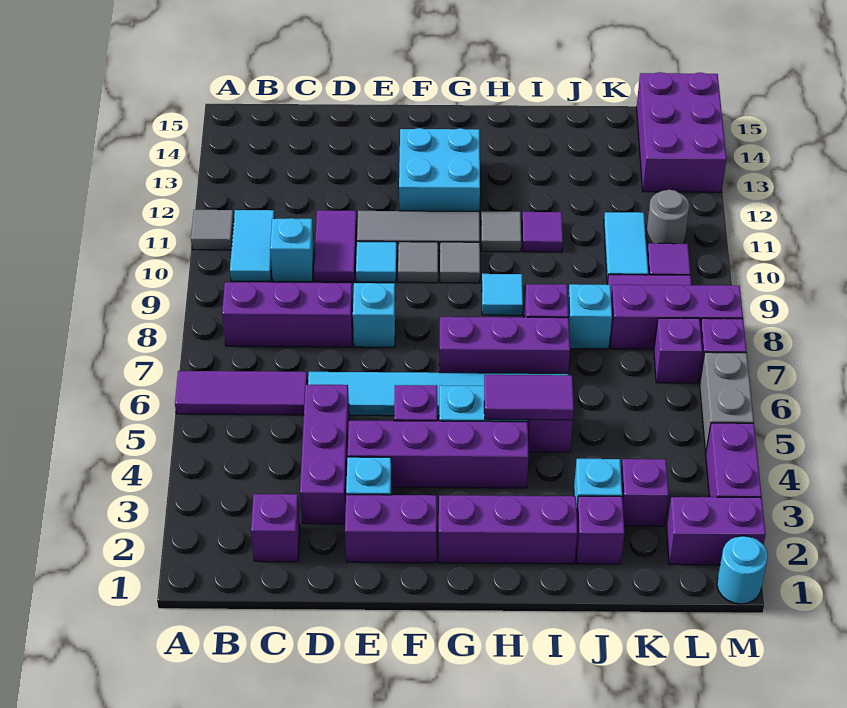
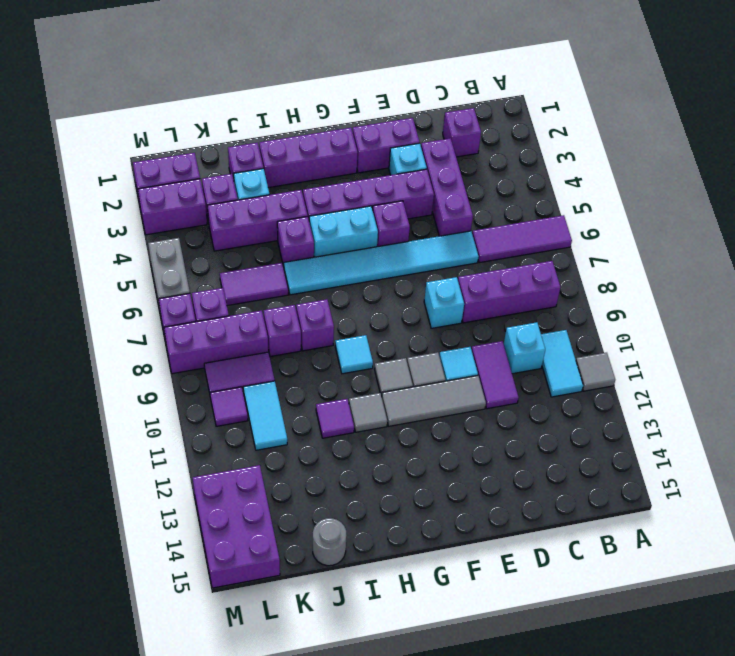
cyan 2x2 brick [399,128,480,211] -> none
purple 1x3 brick [439,317,570,373] -> purple 1x3 brick moved to [207,190,308,251]
purple 1x2 tile [484,375,574,420] -> purple 1x2 tile moved to [220,263,288,306]
cyan 1x1 brick [568,284,612,349] -> purple 1x1 brick [264,305,301,357]
grey 1x1 round brick [646,190,689,244] -> grey 1x1 round brick moved to [313,518,346,566]
cyan 1x1 round brick [717,536,768,604] -> none
purple 1x2 brick [706,423,762,497] -> purple 1x2 brick turned to [138,179,207,235]

